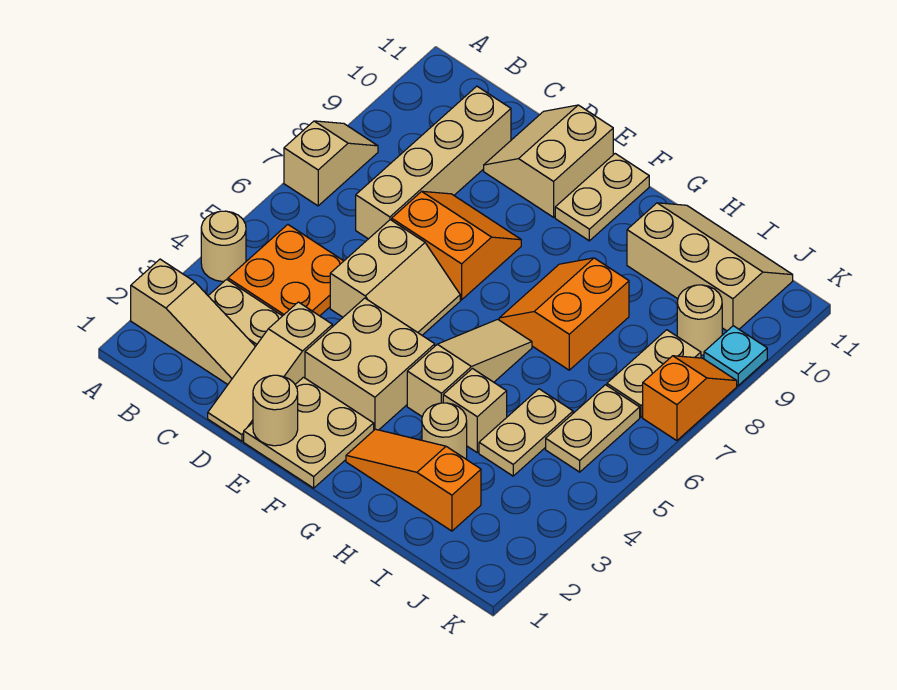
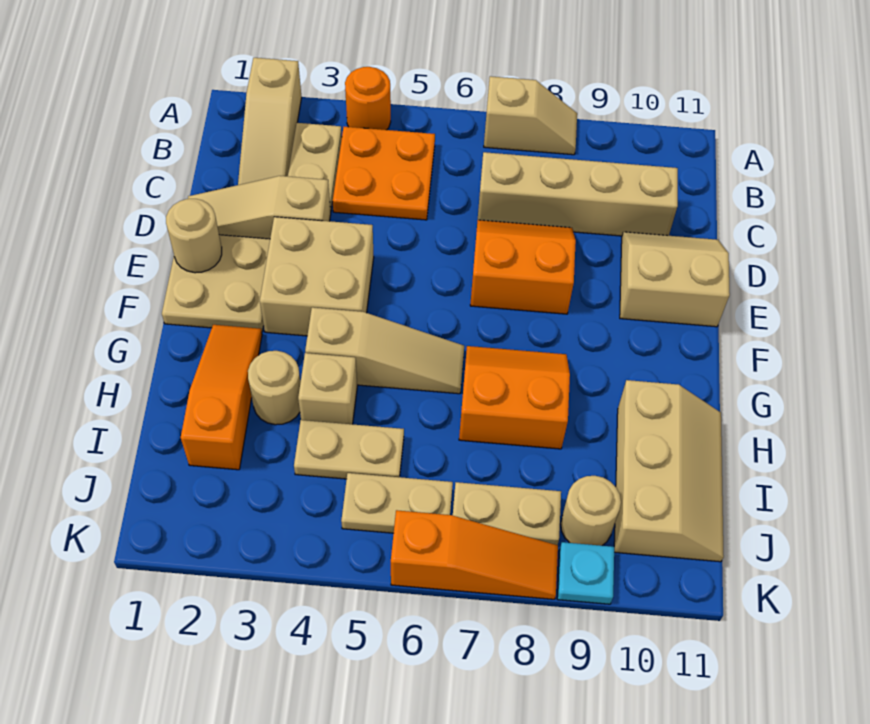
tan 1x1 round brick [201,211,246,281] -> orange 1x1 round brick [345,67,391,130]
tan 2x2 slope [330,220,460,335] -> none
orange 2x2 slope [392,191,521,300] -> orange 2x2 slope turned to [470,220,576,314]
tan 1x2 plate [555,154,649,241] -> none
orange 1x2 slope [643,356,737,441] -> orange 1x3 slope [391,510,558,599]

